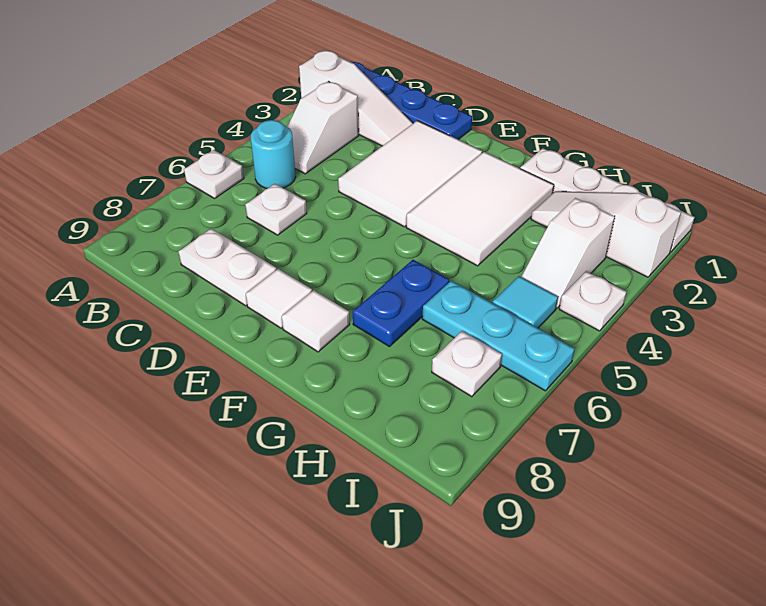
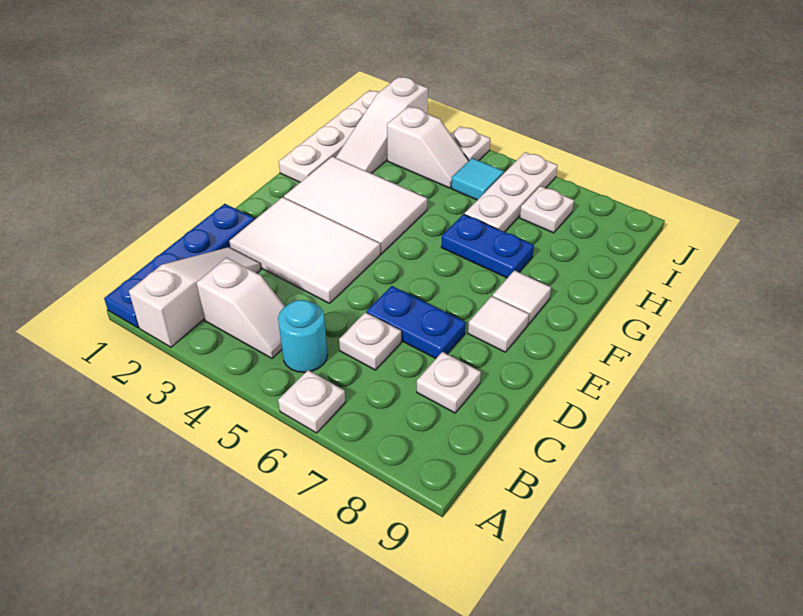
white 1x2 plate [179,229,277,306] -> white 1x1 plate [417,352,481,413]
none -> blue 1x2 plate [367,286,466,358]
cyan 1x3 plate [422,281,575,391] -> white 1x3 plate [464,152,558,232]

